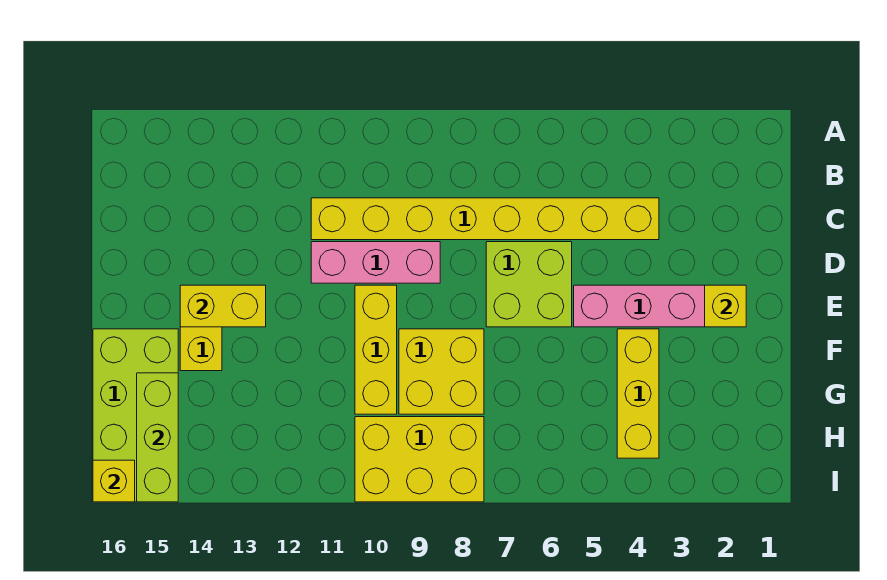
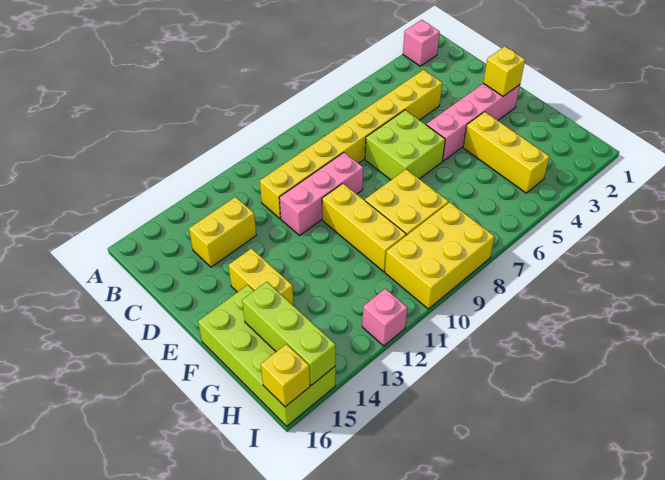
none -> pink 1x1 brick [403,20,440,66]
yellow 1x2 brick [180,285,266,327] -> yellow 1x2 brick moved to [189,197,256,267]
none -> pink 1x1 brick [362,289,408,346]

